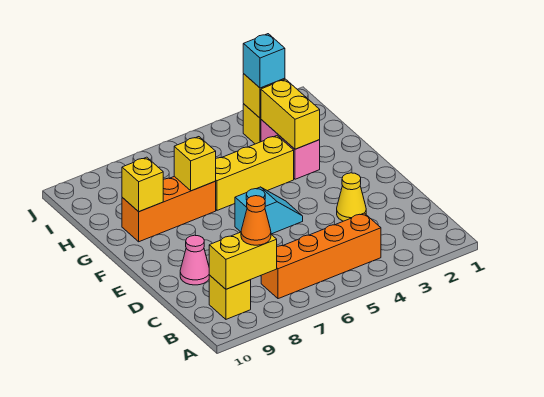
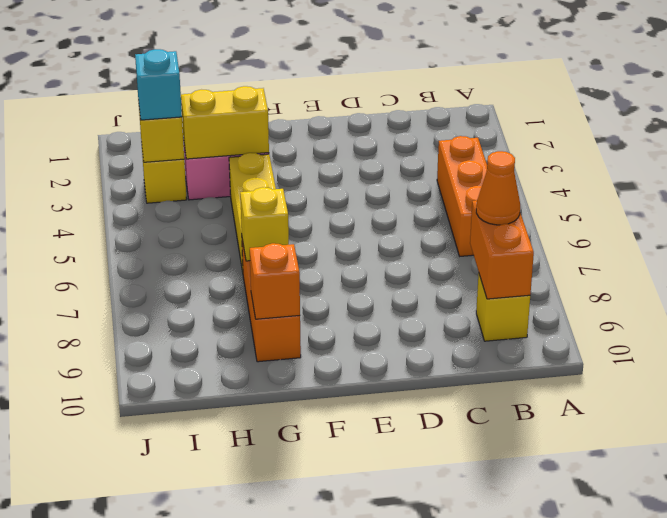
orange 1x4 brick [261,213,381,299] -> orange 1x3 brick [437,136,487,256]
yellow 1x2 brick [209,232,277,289] -> orange 1x2 brick [470,200,534,299]
yellow 1x1 cone [337,173,366,221] -> none
pink 1x1 cone [180,235,209,285] -> none
cyan 1x2 slope [235,187,303,234] -> none
yellow 1x1 brick [122,157,163,212] -> orange 1x1 brick [250,243,300,319]

